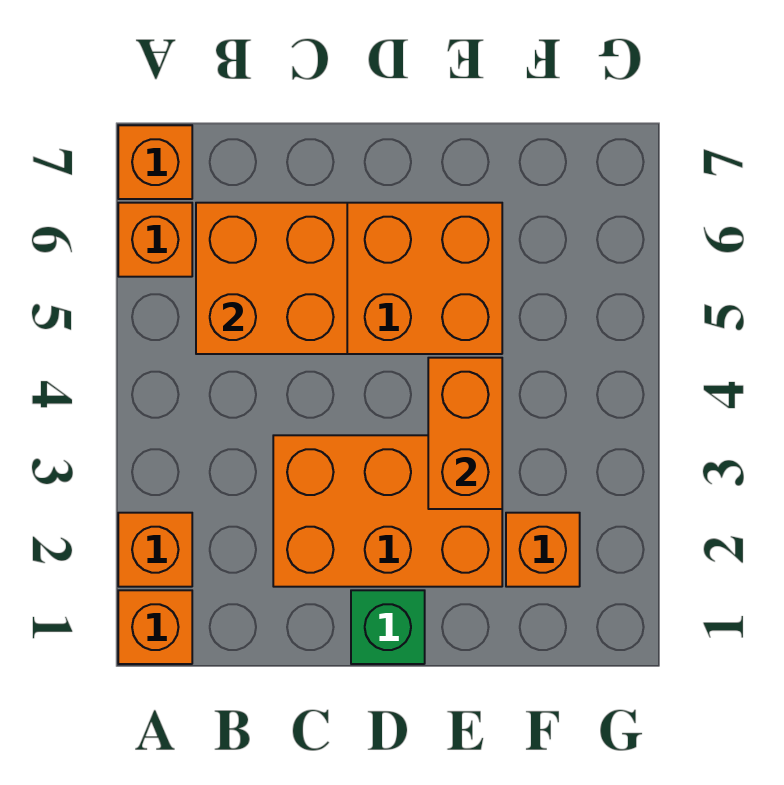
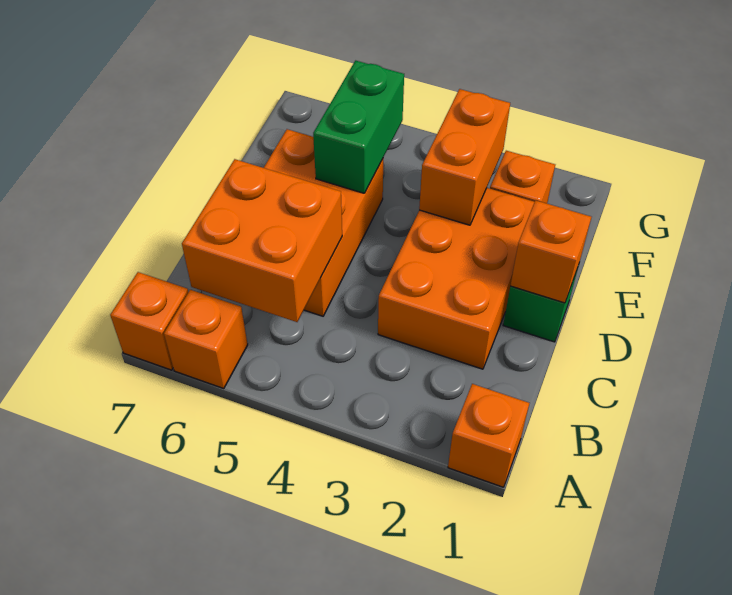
orange 1x1 brick [118,513,192,587] -> orange 1x1 brick moved to [510,200,591,303]
orange 1x2 brick [428,358,502,509] -> orange 1x2 brick turned to [419,89,510,225]
none -> green 1x2 brick [313,61,404,193]

